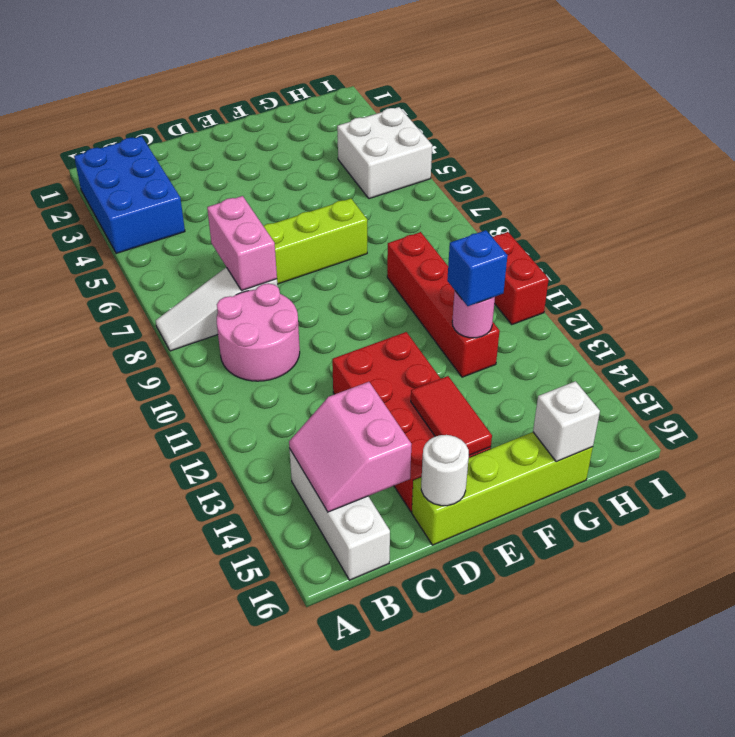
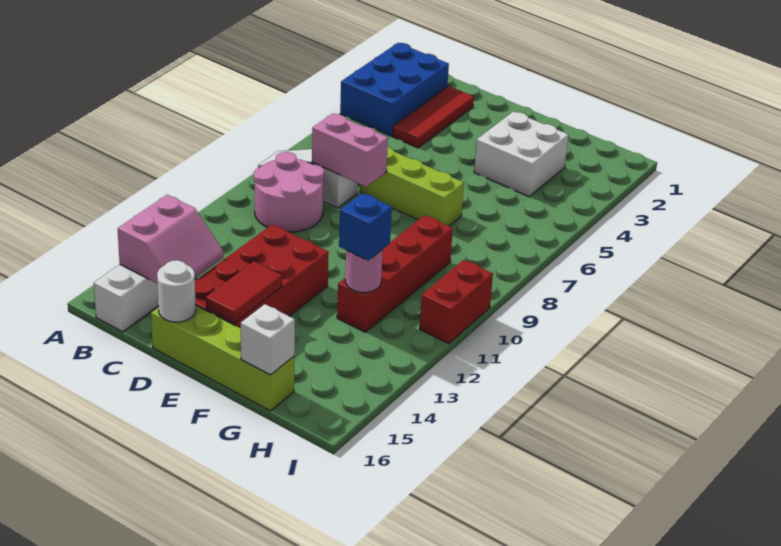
pink 2x2 slope [289,382,411,512] -> pink 2x2 slope turned to [118,195,224,284]
none -> red 1x3 tile [393,86,474,148]
pink 1x2 brick [207,196,277,291] -> pink 1x2 brick turned to [312,113,388,187]
white 2x2 brick [337,107,432,199] -> white 2x2 brick moved to [474,111,568,197]

